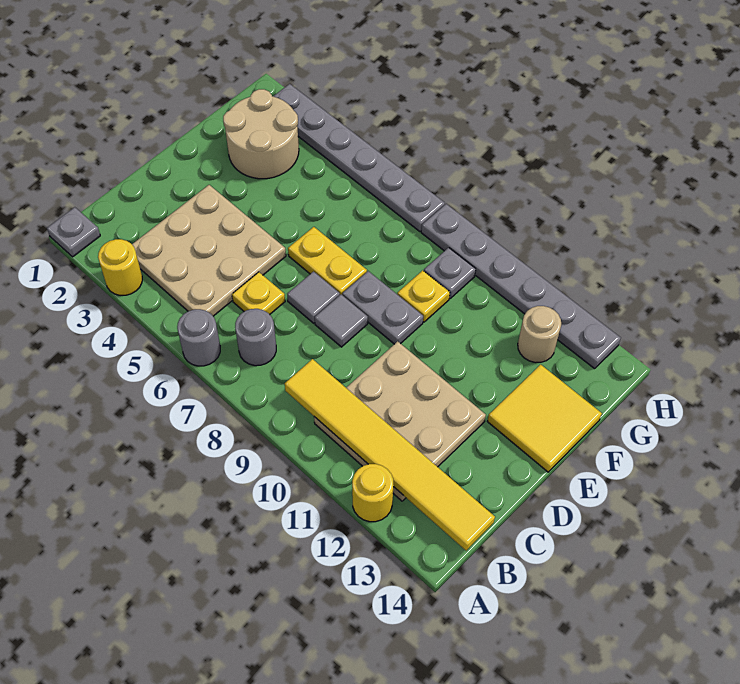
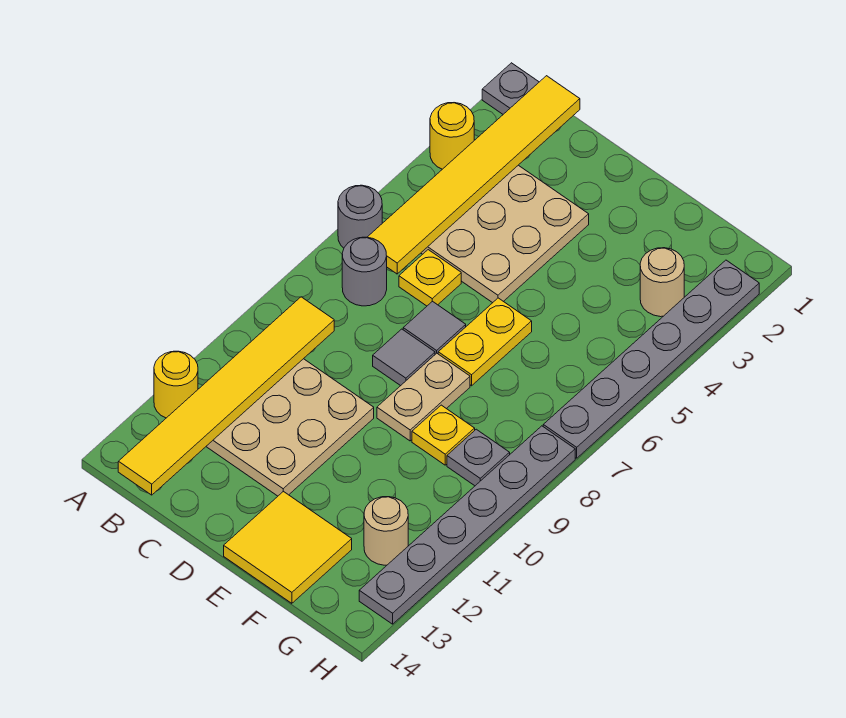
none -> yellow 1x6 tile [368,76,580,274]
grey 1x2 plate [342,271,423,344] -> tan 1x2 plate [377,353,470,441]
tan 2x2 round brick [223,89,299,179] -> tan 1x1 round brick [640,248,684,317]

